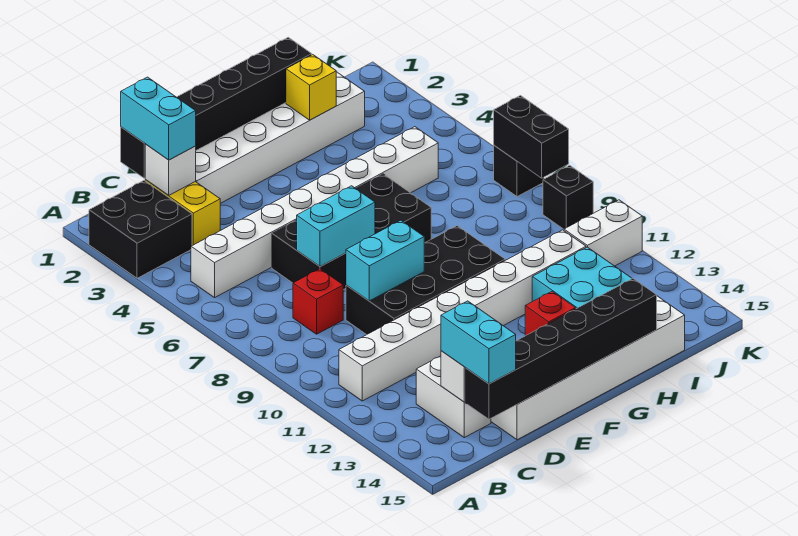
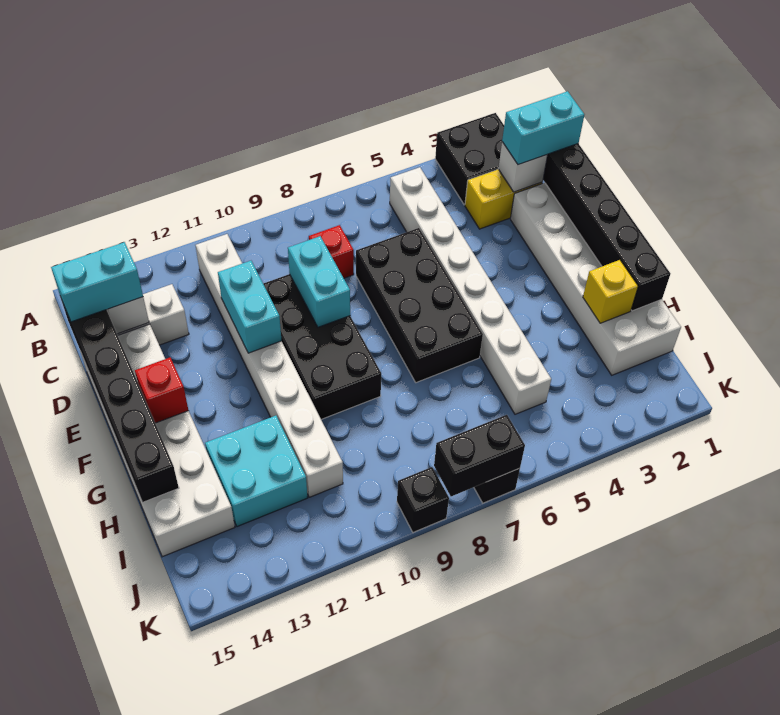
cyan 1x2 brick [297,186,375,267] -> cyan 1x2 brick moved to [218,261,282,353]
white 1x2 brick [564,200,642,266] -> none

